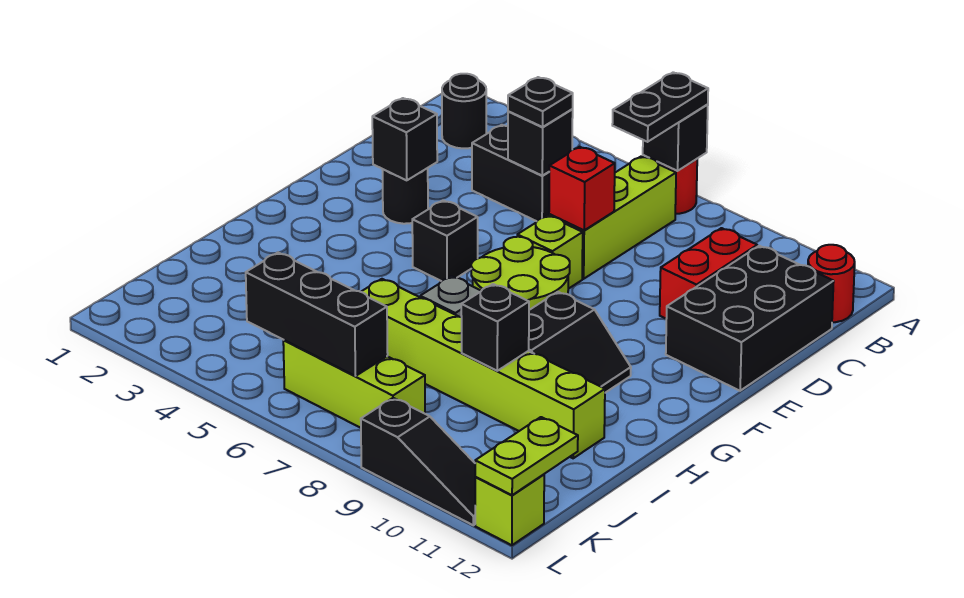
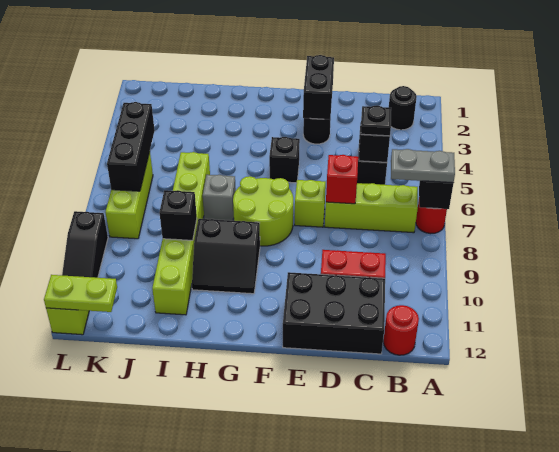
black 1x2 plate [612,72,708,142] -> grey 1x2 plate [391,149,455,183]
black 1x1 brick [372,98,437,180] -> black 1x2 brick [303,55,334,120]

